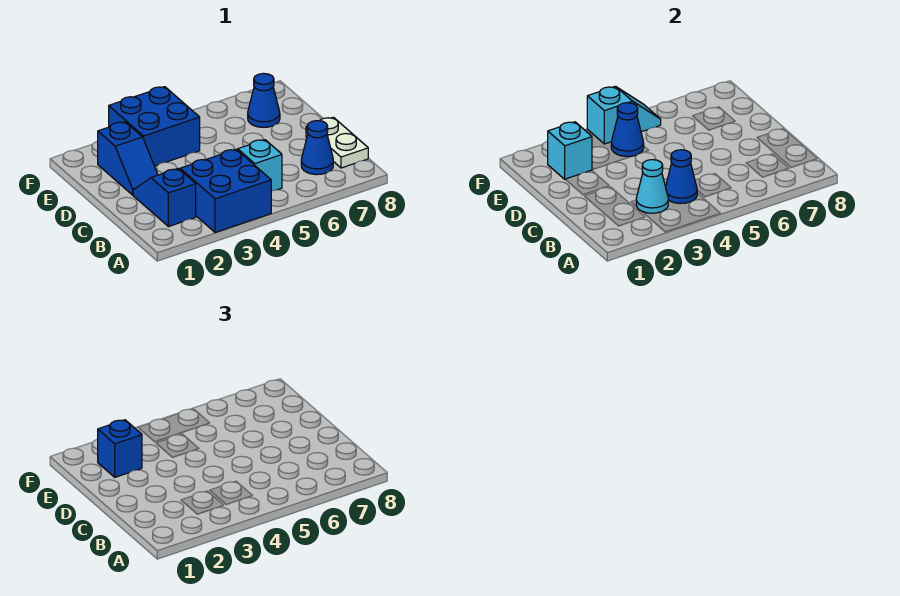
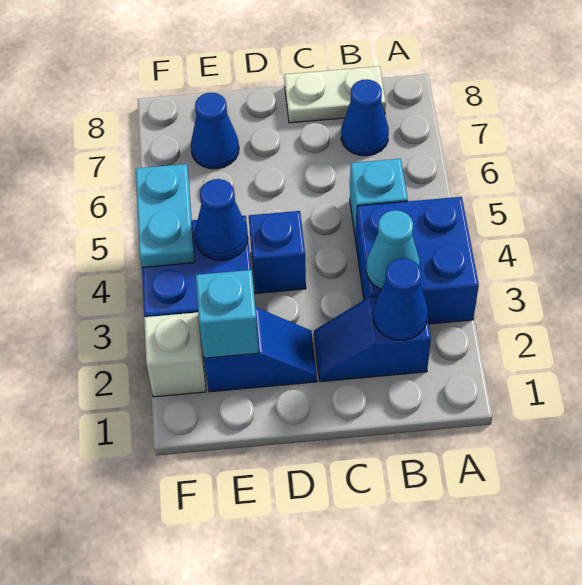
blue 1x1 cone [666,150,697,204] -> blue 1x1 cone moved to [373,258,428,340]
blue 1x1 brick [98,420,142,477] -> blue 1x1 brick moved to [249,211,306,293]
none -> white 1x1 brick [144,312,206,397]
cyan 1x2 slope [587,86,661,144] -> cyan 1x2 plate [136,164,195,267]

